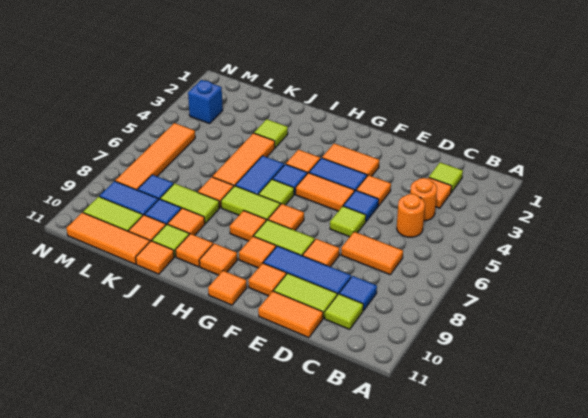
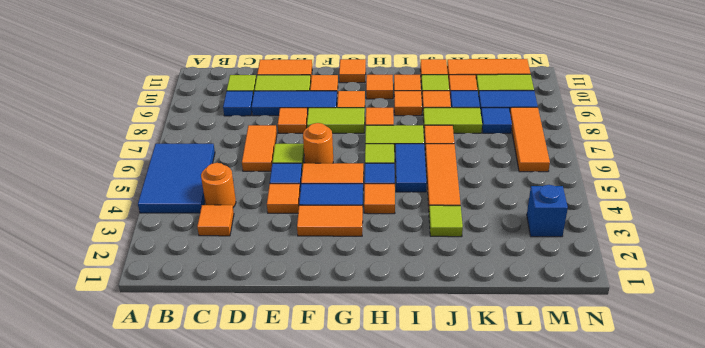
none -> blue 2x3 tile [138,144,215,213]
lime 1x1 tile [429,162,463,192] -> none
orange 1x1 round brick [397,194,425,237] -> orange 1x1 round brick moved to [303,123,333,163]
orange 1x2 tile [341,232,403,275] -> orange 1x2 tile turned to [242,125,277,171]
orange 1x1 tile [268,204,304,230] -> orange 1x1 tile moved to [394,91,422,116]
orange 1x4 tile [115,123,195,190] -> orange 1x3 tile [510,107,550,172]

